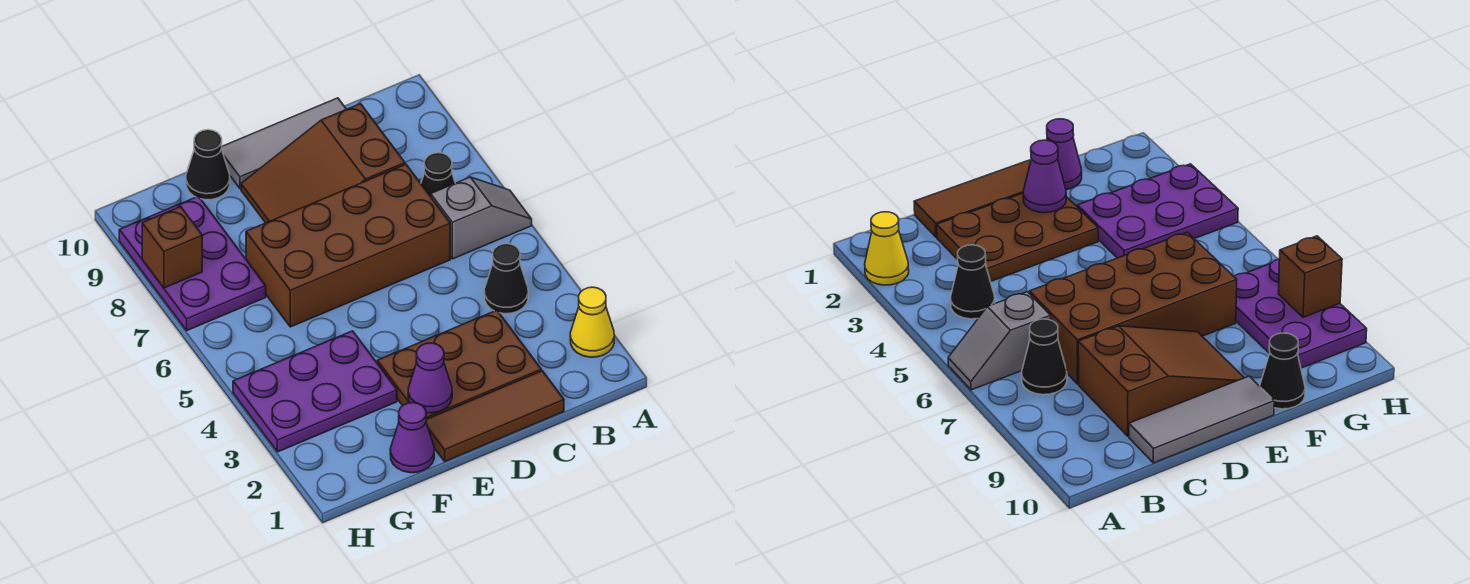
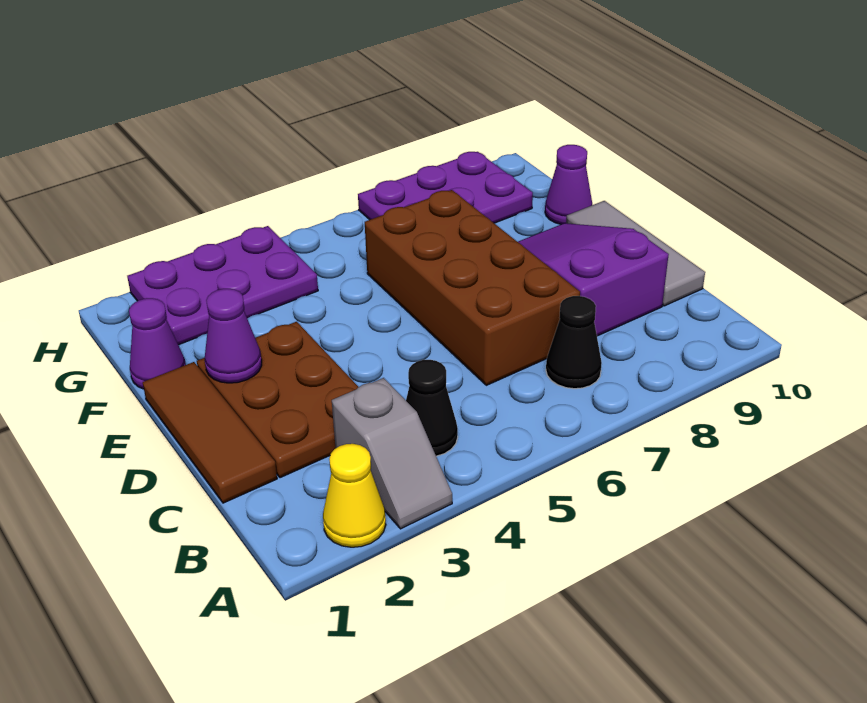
grey 1x2 slope [431,177,532,259] -> grey 1x2 slope moved to [332,378,452,529]
brown 2x3 slope [241,104,405,223] -> purple 2x3 slope [518,223,669,336]
purple 2x3 plate [233,331,397,452] -> purple 2x3 plate turned to [127,226,318,345]
black 1x1 cone [186,130,230,200] -> purple 1x1 cone [545,145,592,224]
brown 1x1 brick [142,207,202,288] -> none

